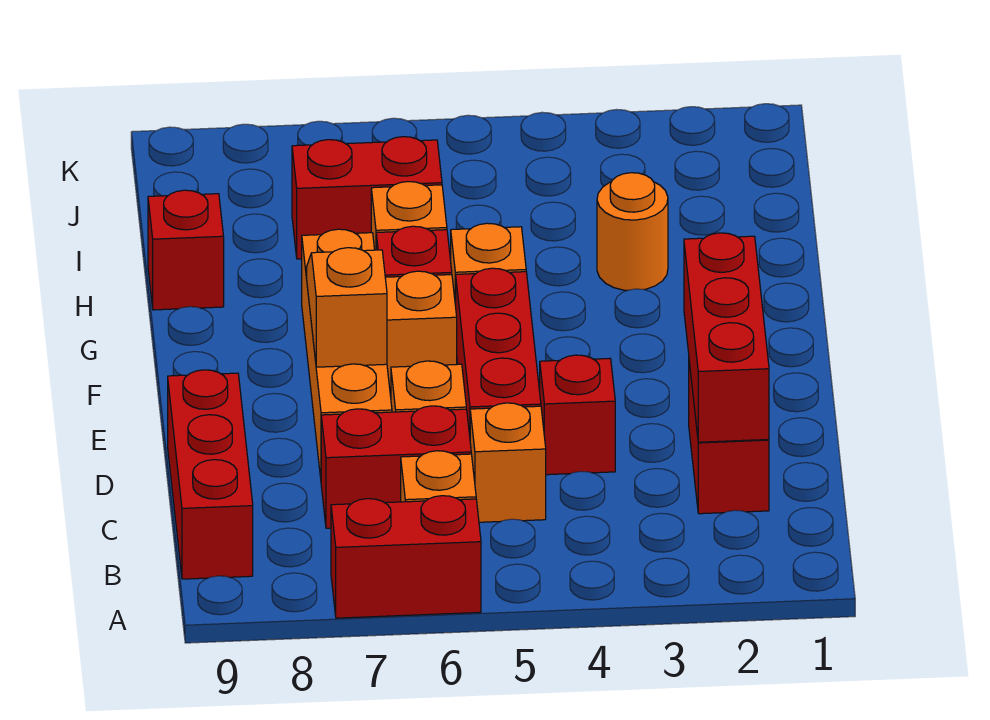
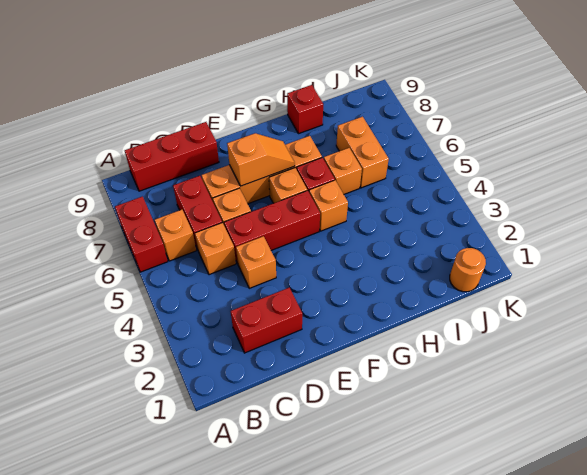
red 1x3 brick [684,233,769,442] -> none
red 1x1 brick [540,355,615,475] -> orange 1x1 brick [236,236,276,288]
orange 1x1 round brick [597,173,668,290] -> orange 1x1 round brick moved to [450,248,486,292]
red 1x2 brick [292,137,442,259] -> orange 1x2 brick [336,117,389,188]

